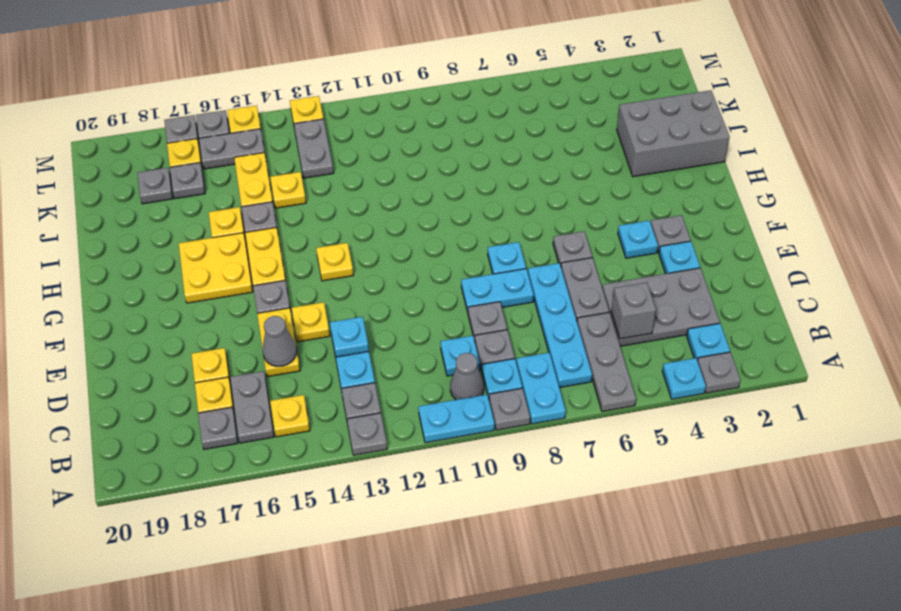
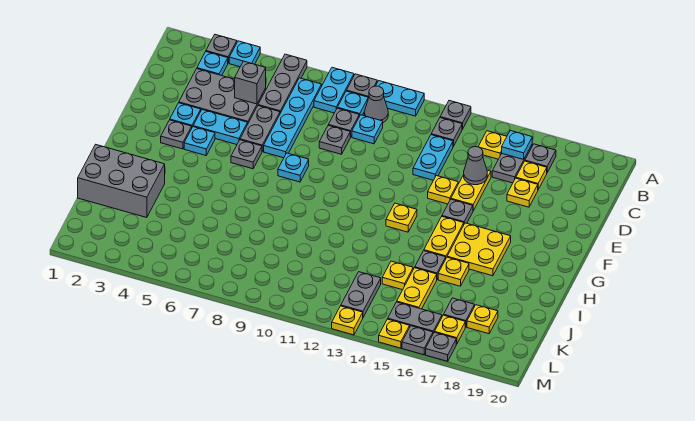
cyan 1x1 plate [330,317,369,357] -> cyan 1x1 plate moved to [502,131,532,159]
cyan 1x2 plate [461,269,534,312] -> cyan 1x2 plate moved to [193,110,248,145]
grey 1x1 plate [137,168,173,204] -> yellow 1x1 plate [467,305,498,334]

